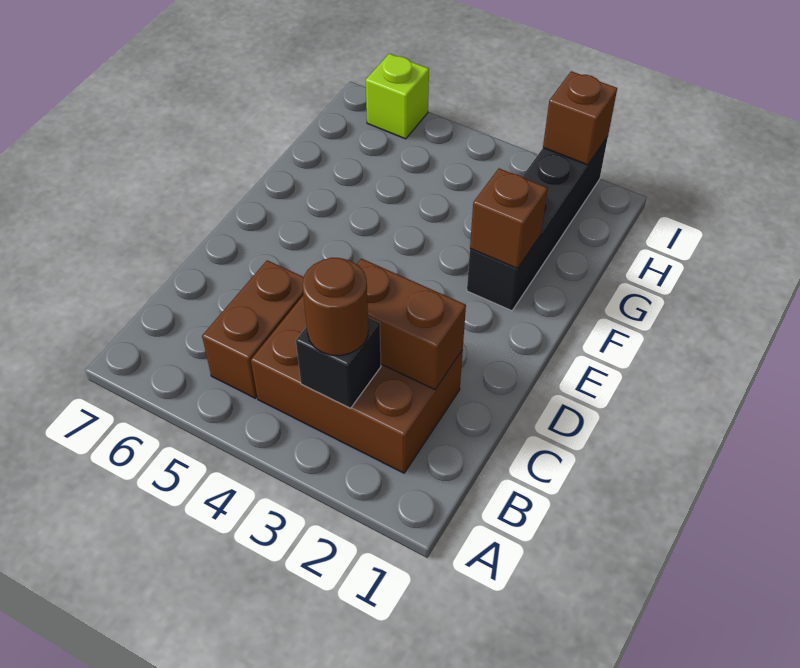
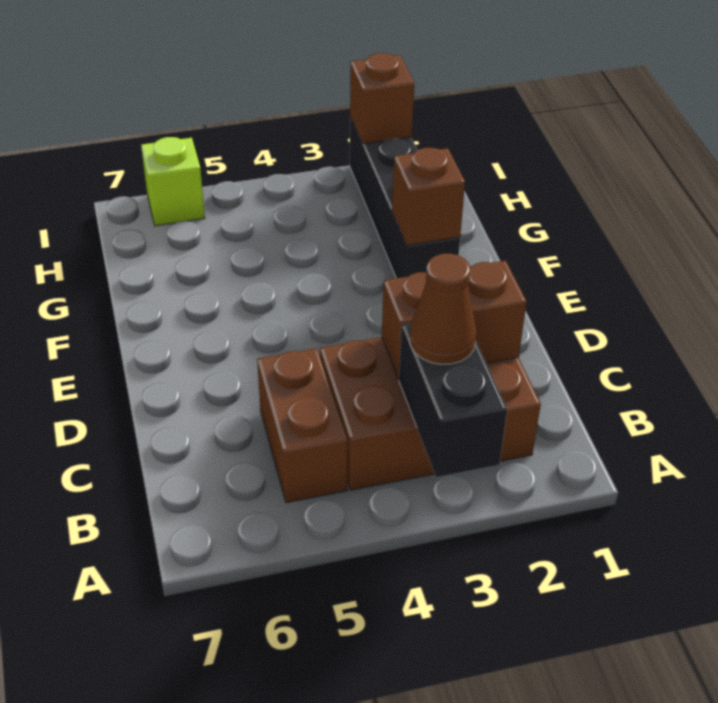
black 1x1 brick [296,318,381,408] -> black 1x2 brick [399,323,507,477]
brown 1x1 round brick [302,258,368,356] -> brown 1x1 cone [410,253,477,364]

